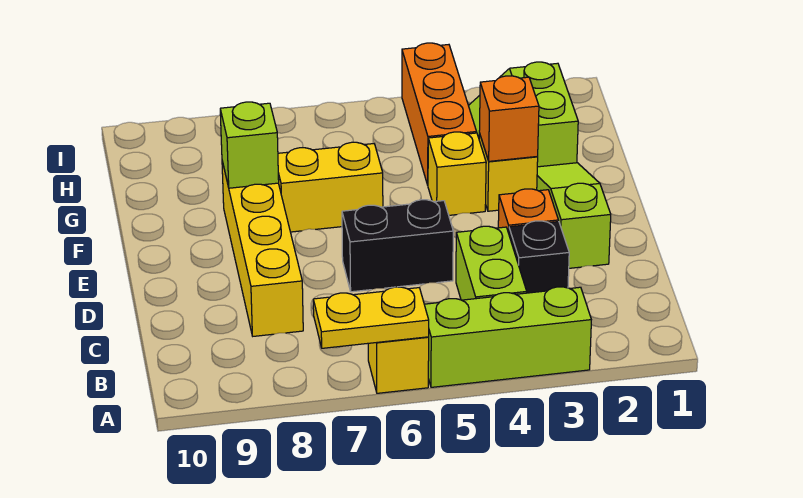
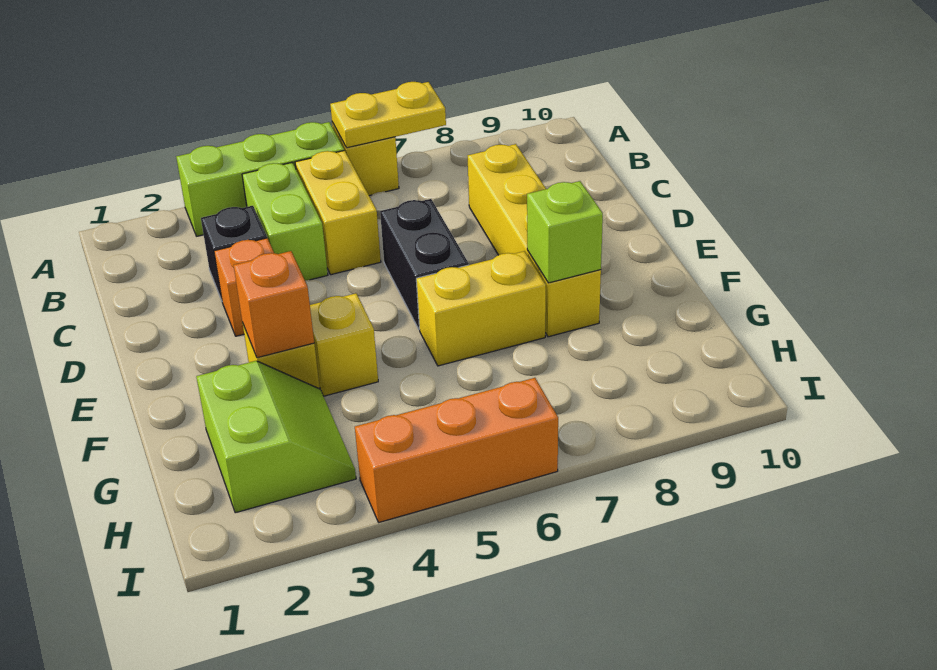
none -> yellow 1x2 brick [295,151,381,275]
lime 1x3 slope [537,163,611,268] -> none
black 1x2 brick [342,200,453,292] -> black 1x2 brick turned to [380,199,469,329]
orange 1x3 brick [402,43,477,185] -> orange 1x3 brick turned to [355,378,558,522]

